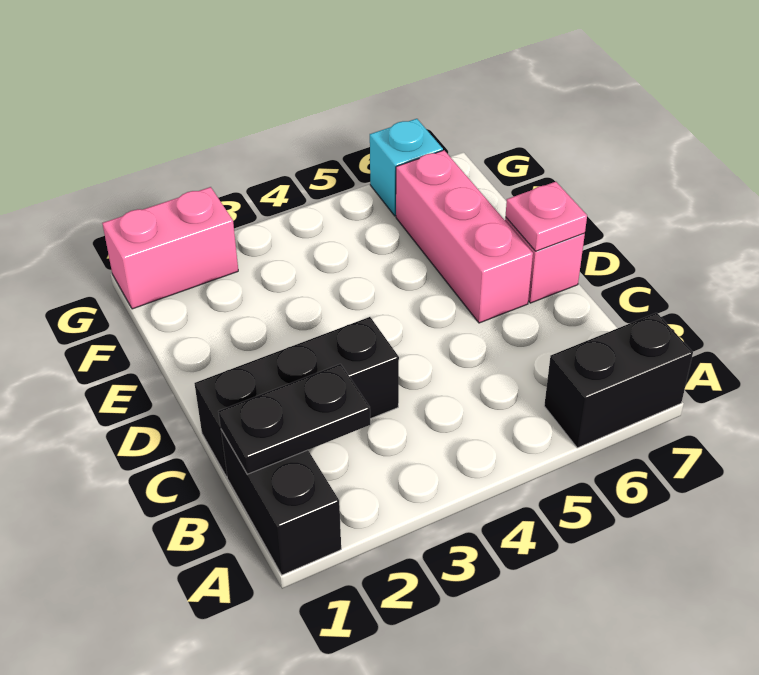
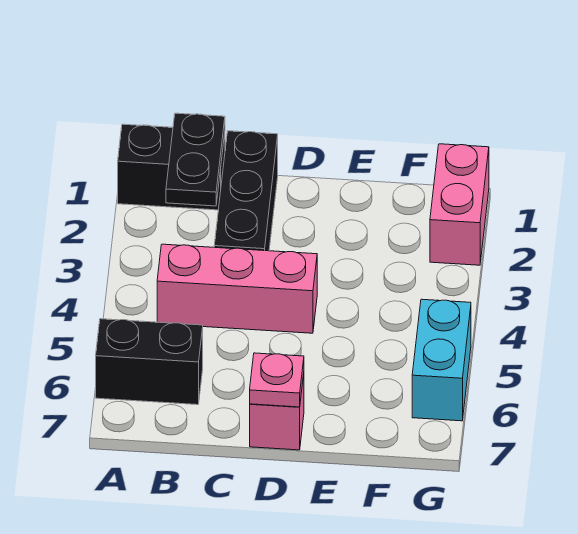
black 1x2 brick [544,313,693,448] -> black 1x2 brick turned to [96,319,203,405]
pink 1x3 brick [396,150,533,323] -> pink 1x3 brick moved to [157,244,317,333]
cyan 1x1 brick [370,119,443,216] -> cyan 1x2 brick [412,299,471,421]

